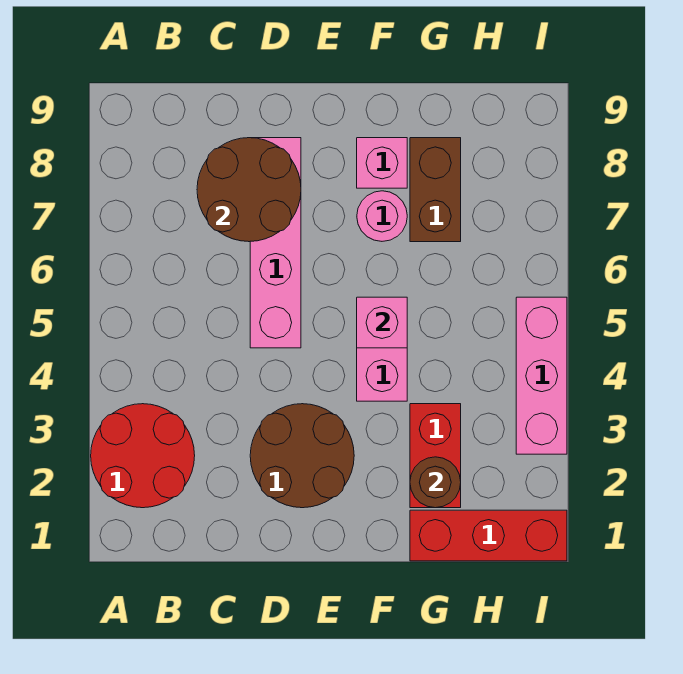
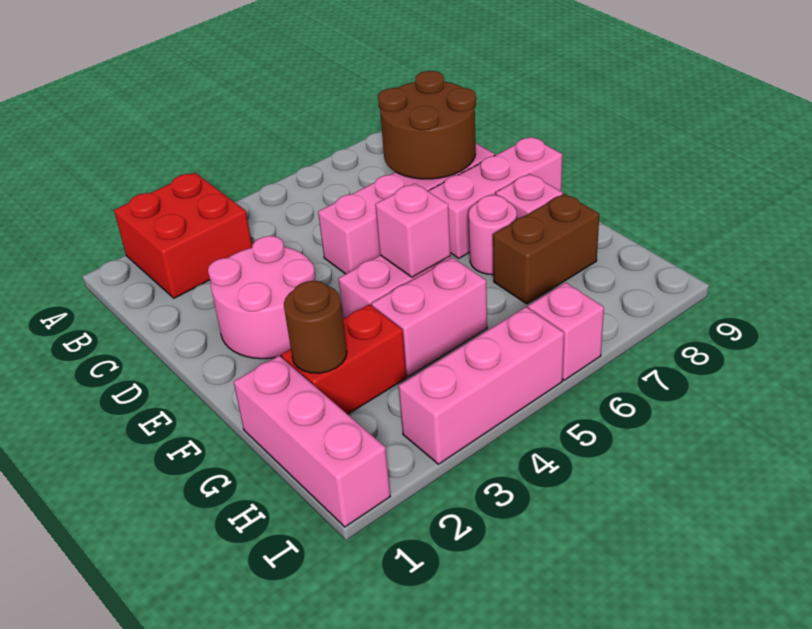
red 2x2 round brick [91,404,195,508] -> red 2x2 brick [114,173,252,298]
brown 2x2 round brick [250,404,354,508] -> pink 2x2 round brick [208,236,315,359]
none -> pink 1x3 brick [428,137,562,258]
red 1x3 brick [410,510,567,561] -> pink 1x3 brick [234,356,390,527]
none -> pink 1x2 brick [371,258,487,377]
none -> pink 1x1 brick [528,283,604,380]

